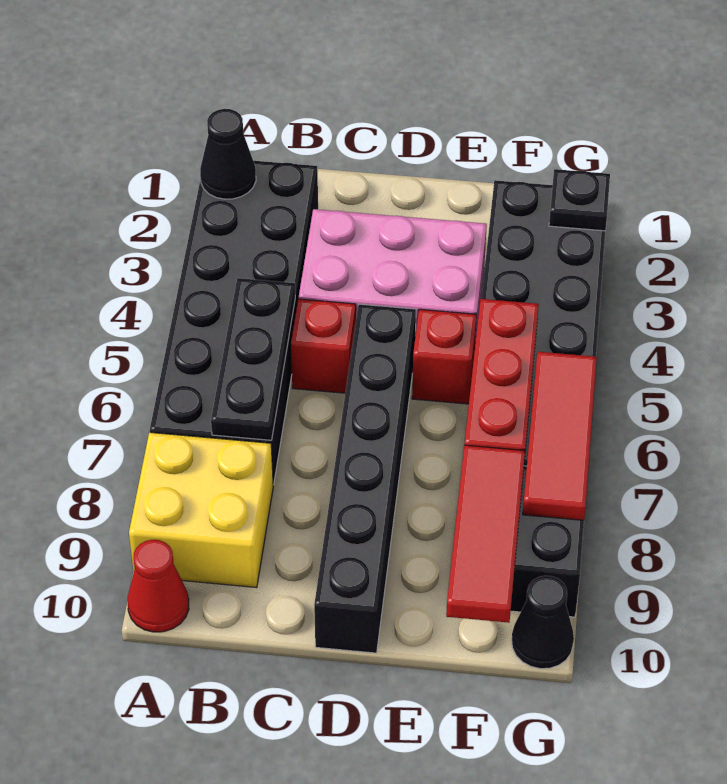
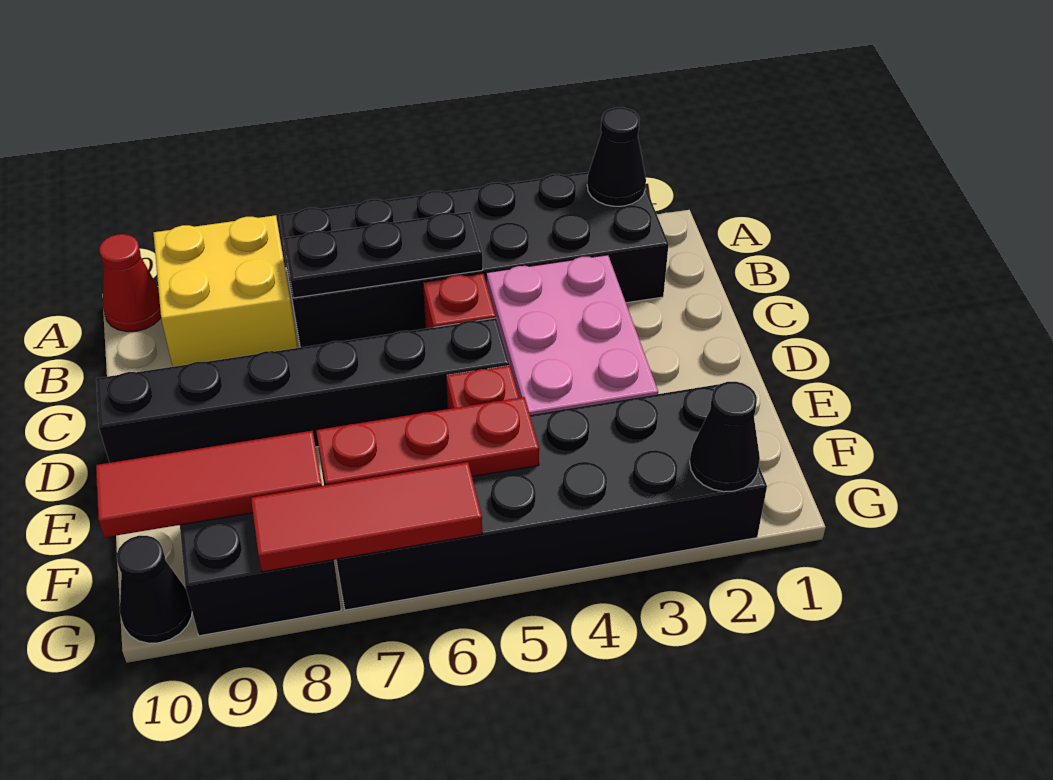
black 1x1 plate [549,169,610,231] -> black 1x1 cone [690,382,760,492]

